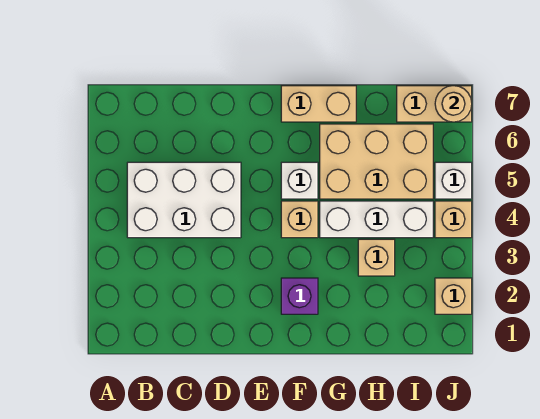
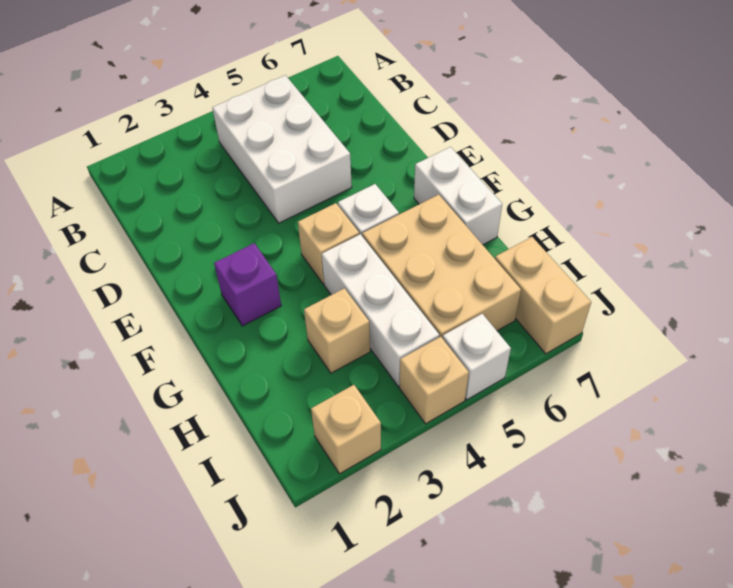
tan 1x2 brick [281,86,356,122] -> white 1x2 brick [414,147,502,245]
tan 1x1 round brick [435,86,472,122] -> none

